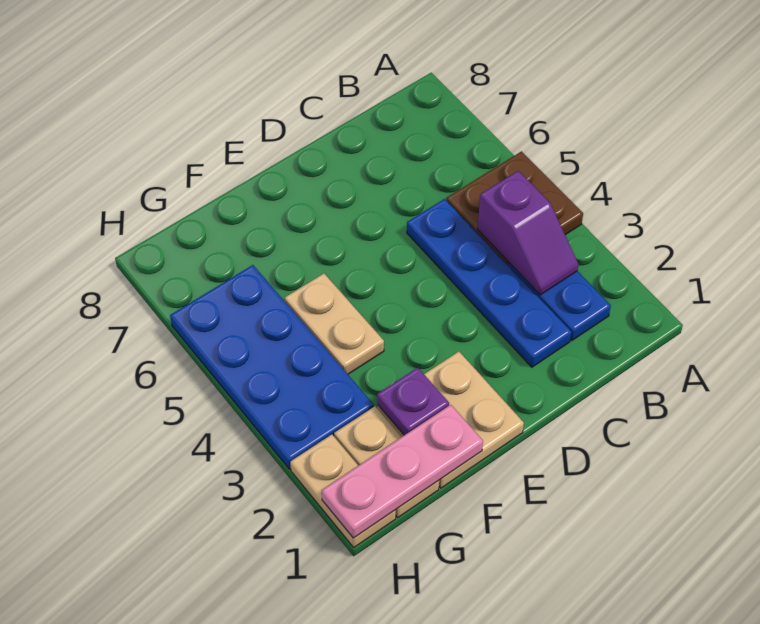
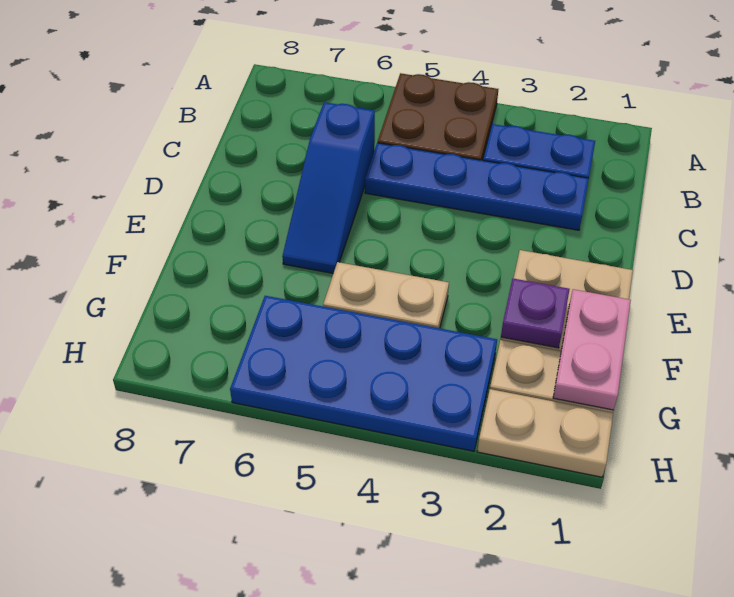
purple 1x2 slope [478,171,578,295] -> none
none -> blue 1x3 slope [282,102,375,273]
pink 1x3 plate [322,405,483,538] -> pink 1x2 plate [553,289,631,410]

